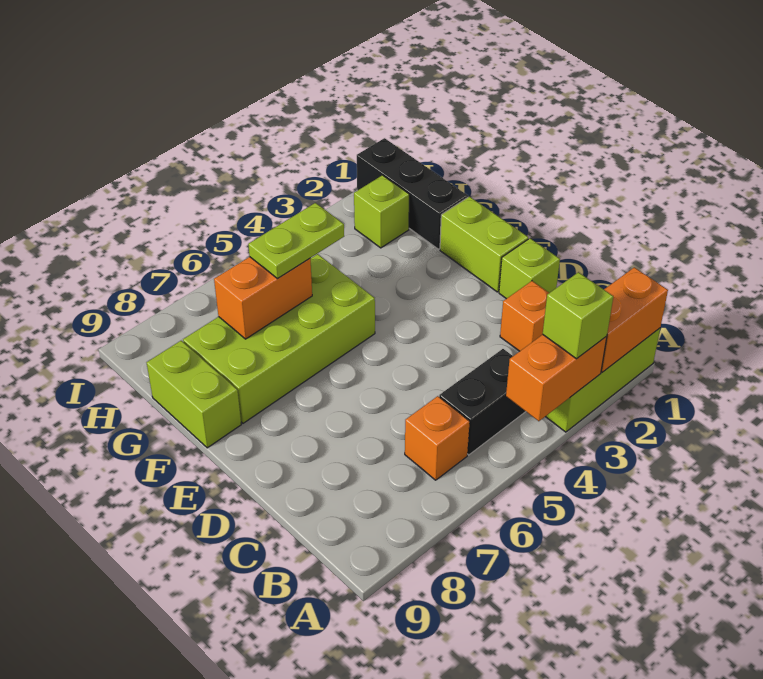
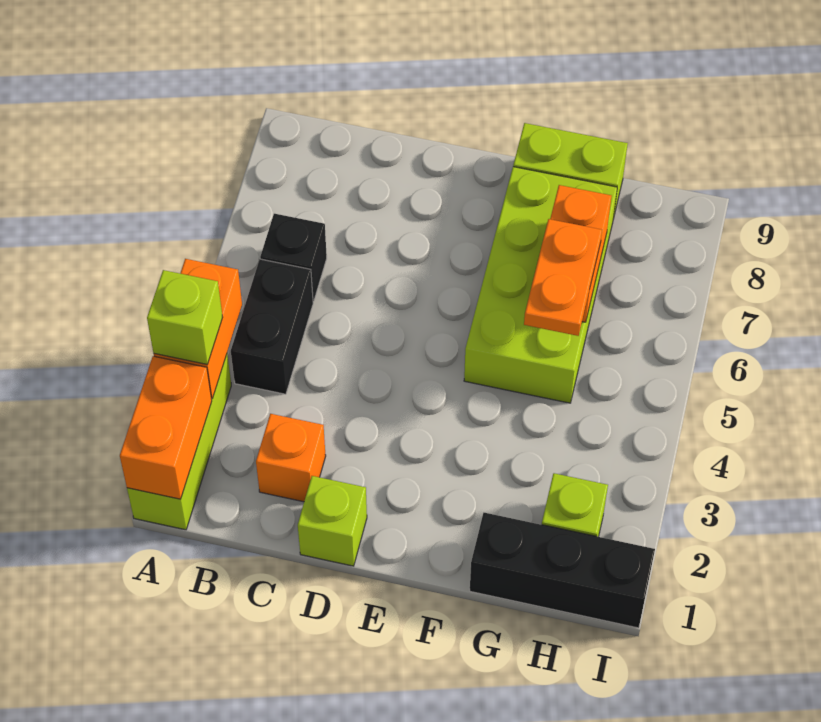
orange 1x1 brick [405,396,470,480] -> black 1x1 brick [260,214,327,301]
lime 1x2 brick [440,197,528,292] -> none
lime 1x2 plate [248,203,344,279] -> orange 1x2 plate [524,219,602,336]

